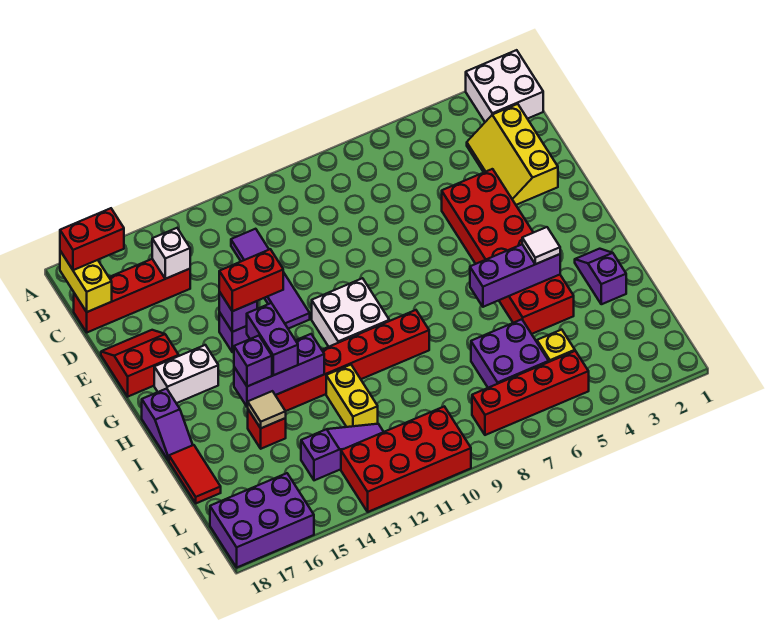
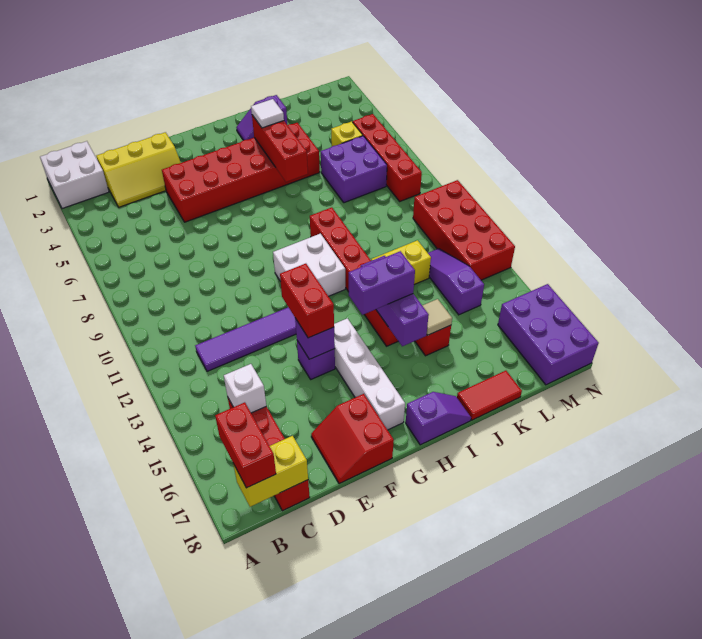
white 1x2 brick [154,345,218,403] -> white 1x4 brick [334,318,405,430]
purple 1x3 brick [470,244,560,307] -> red 1x3 brick [252,115,308,182]
purple 1x1 brick [234,336,272,386] -> none

